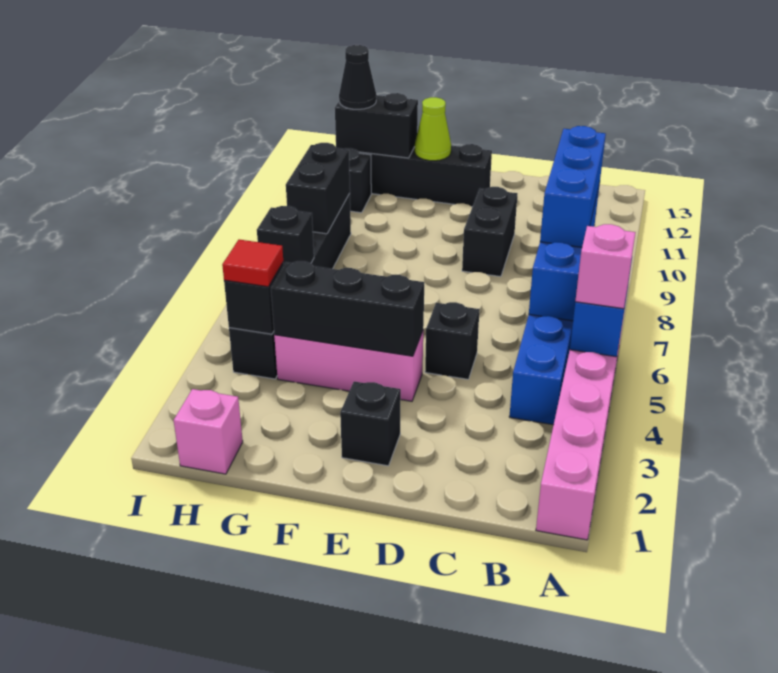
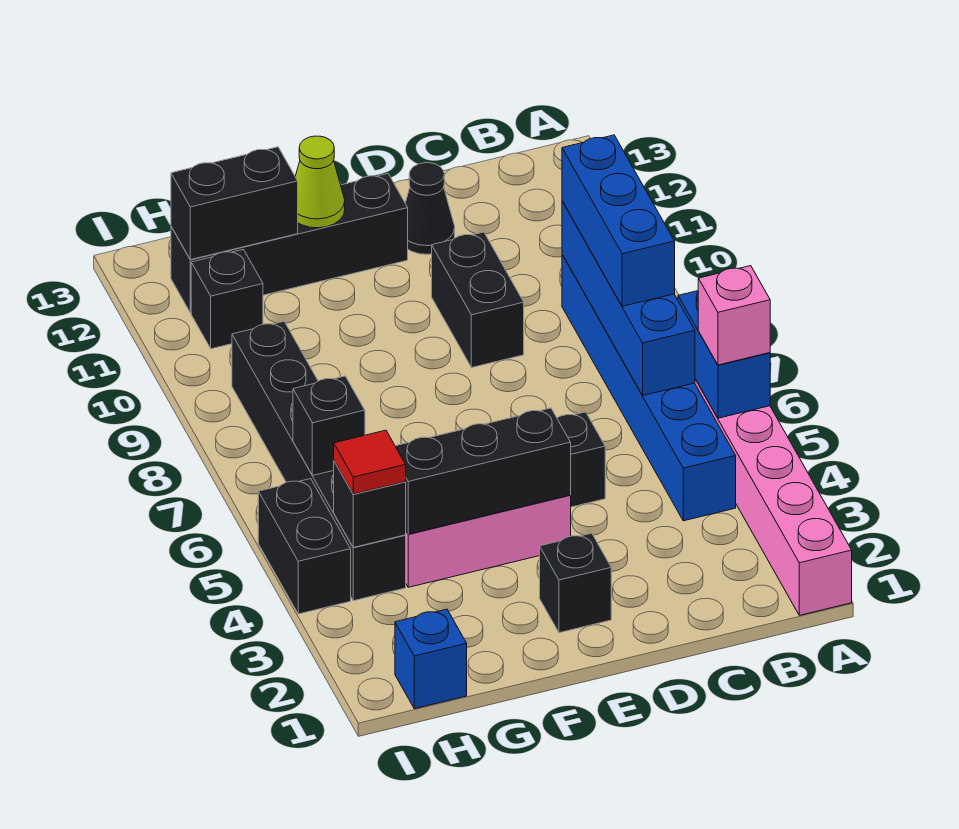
pink 1x1 brick [174,389,243,474] -> blue 1x1 brick [395,609,467,709]
black 1x2 brick [286,143,350,234] -> black 1x2 brick moved to [258,479,351,614]
black 1x1 cone [339,45,376,109] -> black 1x1 cone moved to [405,163,455,254]

